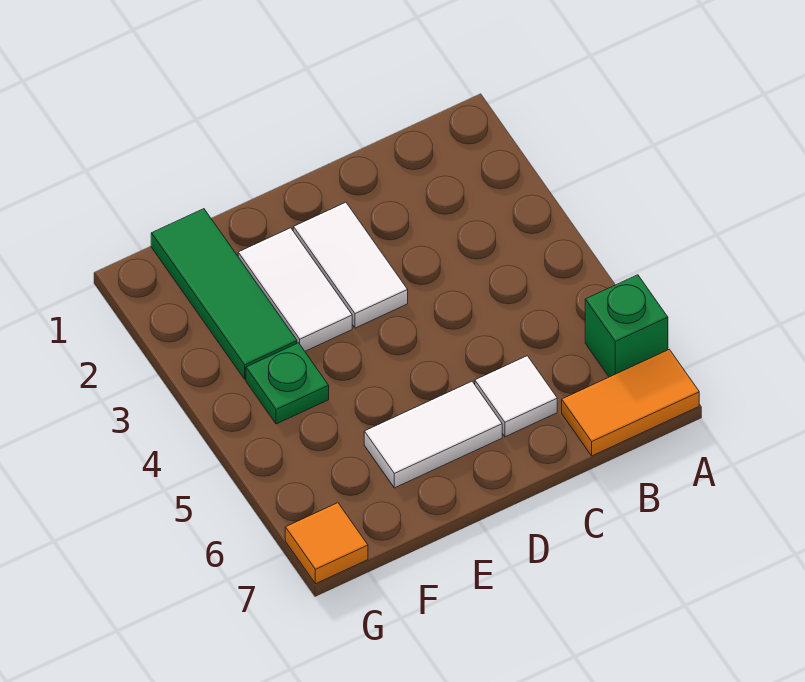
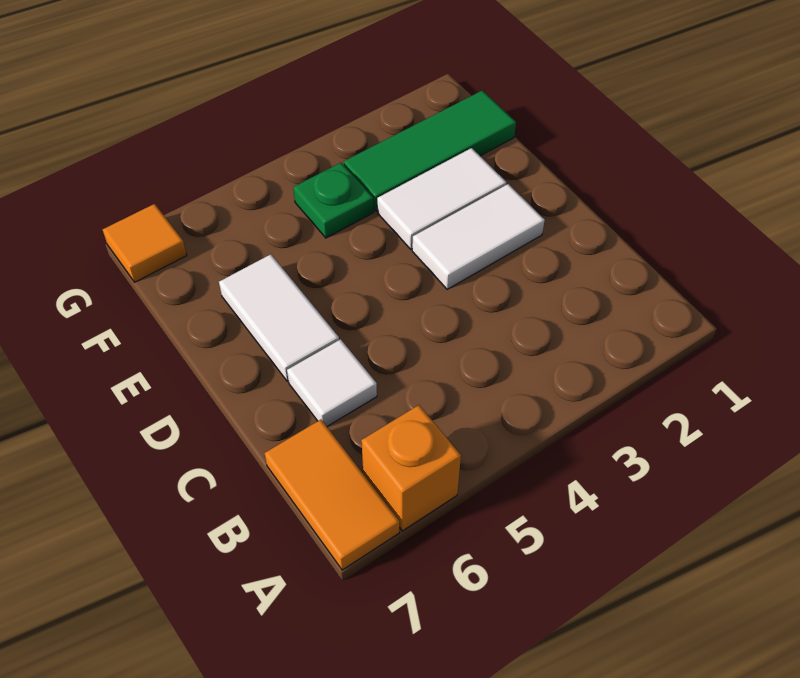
green 1x1 brick [585,275,668,377] -> orange 1x1 brick [361,405,461,531]

